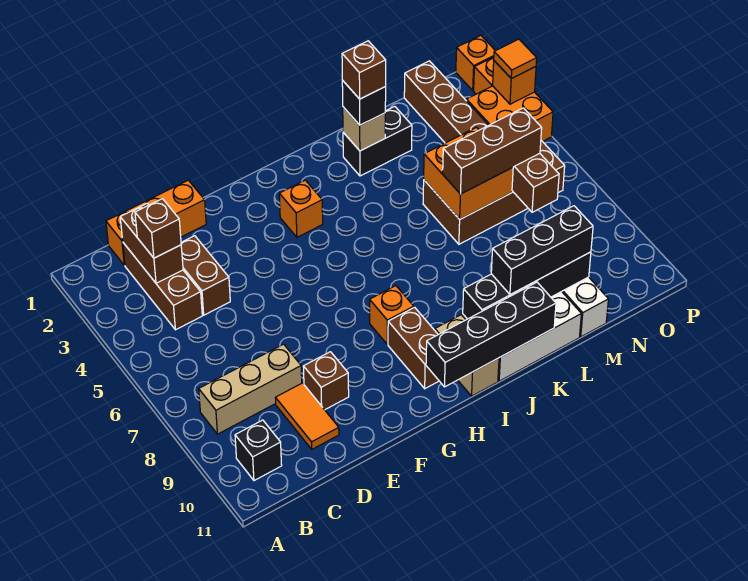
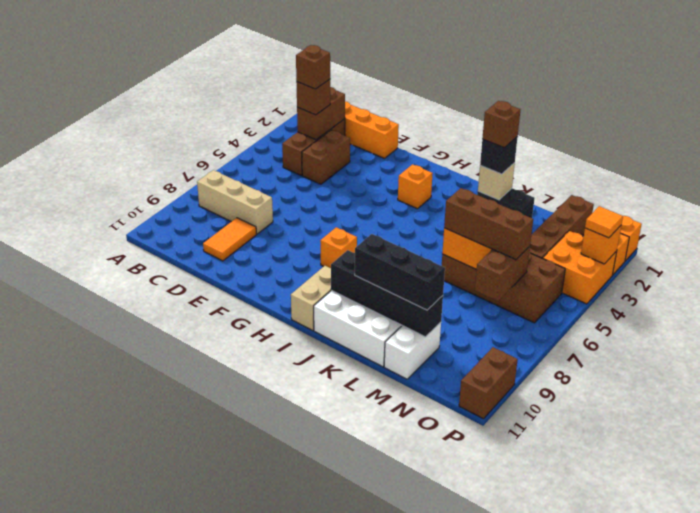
black 1x1 brick [235,420,282,481] -> none
brown 1x1 brick [303,352,349,410] -> brown 1x1 brick moved to [296,45,330,89]
brown 1x2 brick [388,307,439,389] -> brown 1x2 brick moved to [459,347,518,419]
black 1x4 brick [426,282,556,387] -> none

